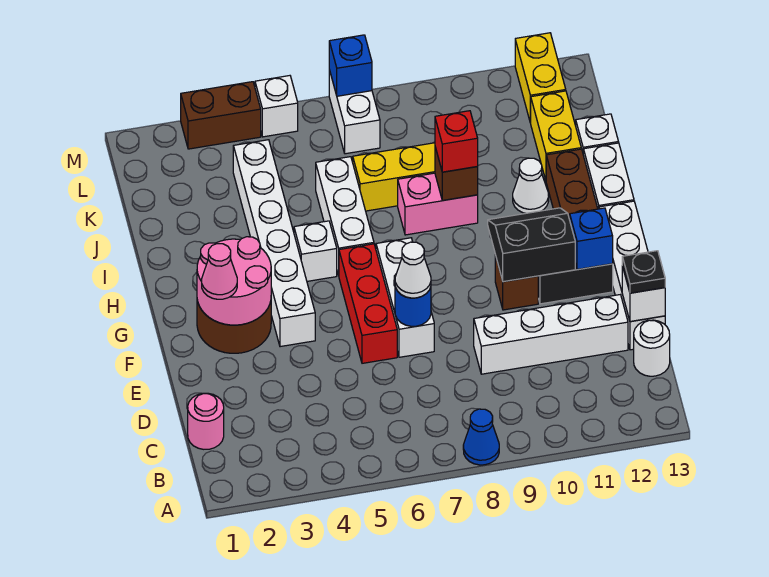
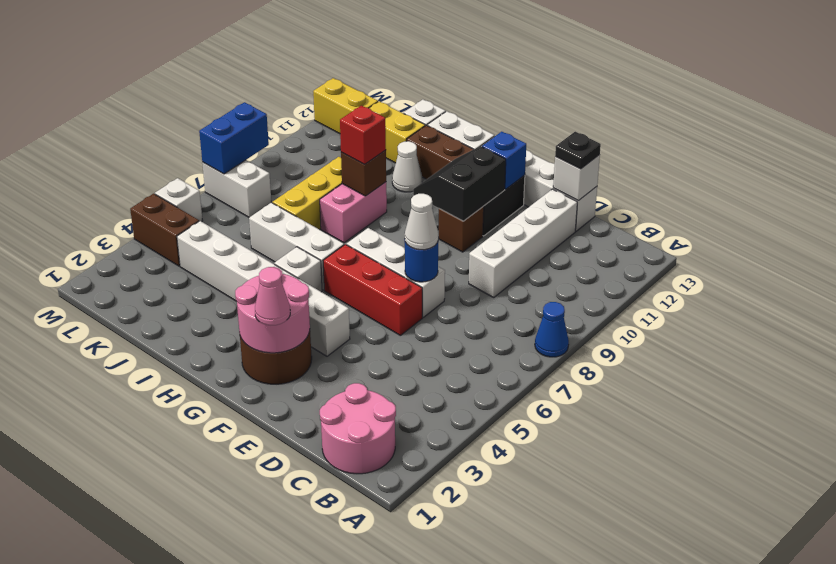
pink 1x1 round brick [188,393,224,449] -> pink 2x2 round brick [320,383,396,474]
white 1x1 round brick [634,320,670,376] -> none
brown 1x2 brick [181,82,261,149] -> brown 1x2 brick turned to [130,194,199,266]
blue 1x1 brick [329,35,372,96] -> blue 1x2 brick [199,102,269,174]

